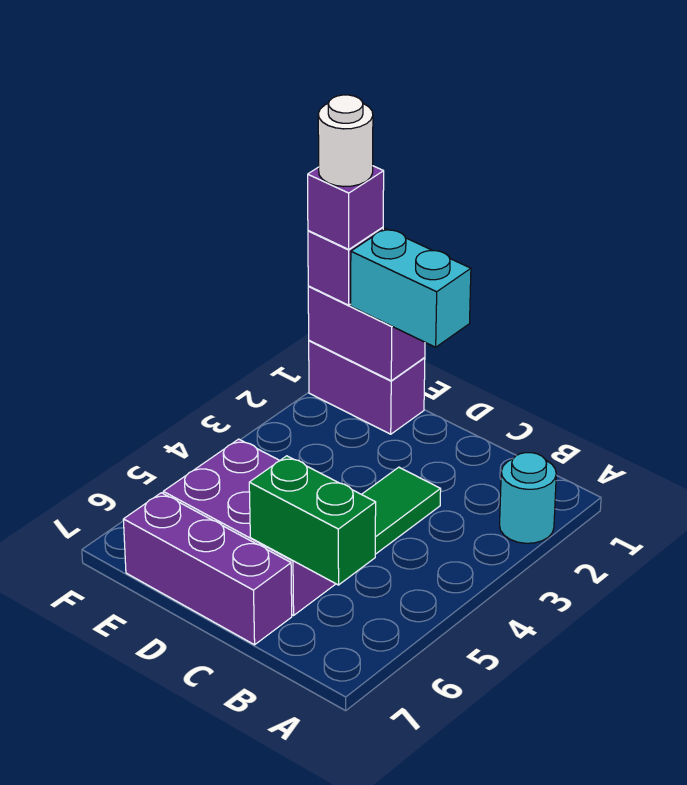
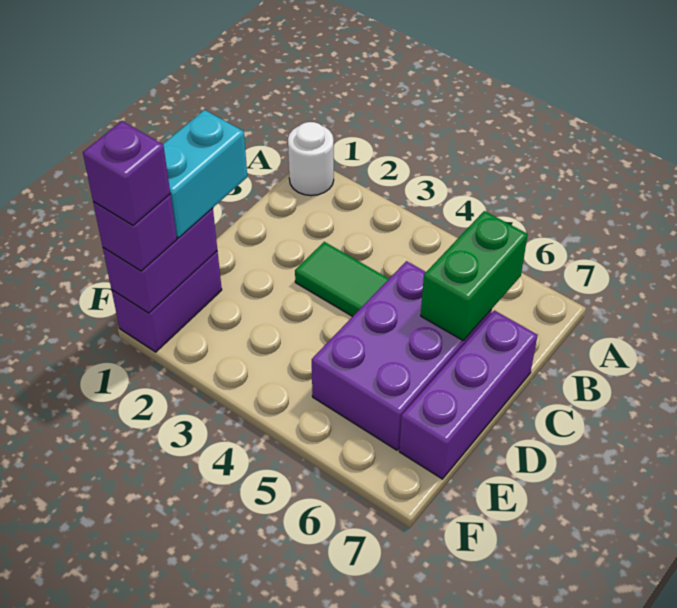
cyan 1x1 round brick [500,453,556,543] -> none
white 1x1 round brick [318,95,373,187] -> white 1x1 round brick moved to [288,122,334,196]

